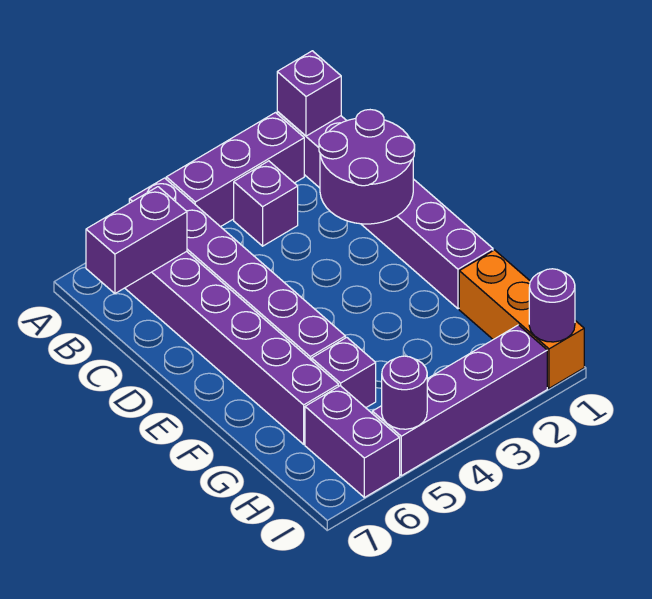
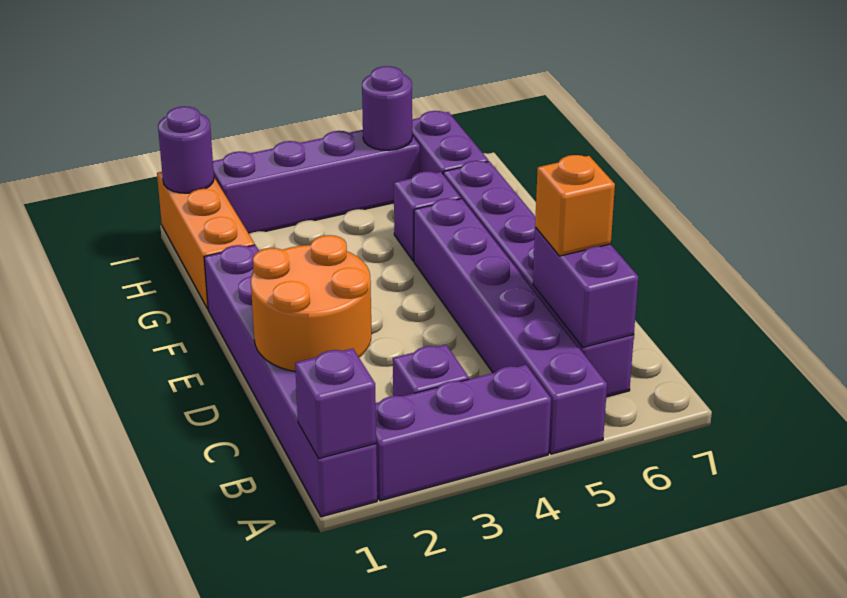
purple 1x2 brick [86,187,187,293] -> purple 1x2 brick turned to [533,227,638,347]
purple 2x2 round brick [319,110,415,224] -> orange 2x2 round brick [251,235,372,372]
none -> orange 1x1 brick [535,155,615,256]

